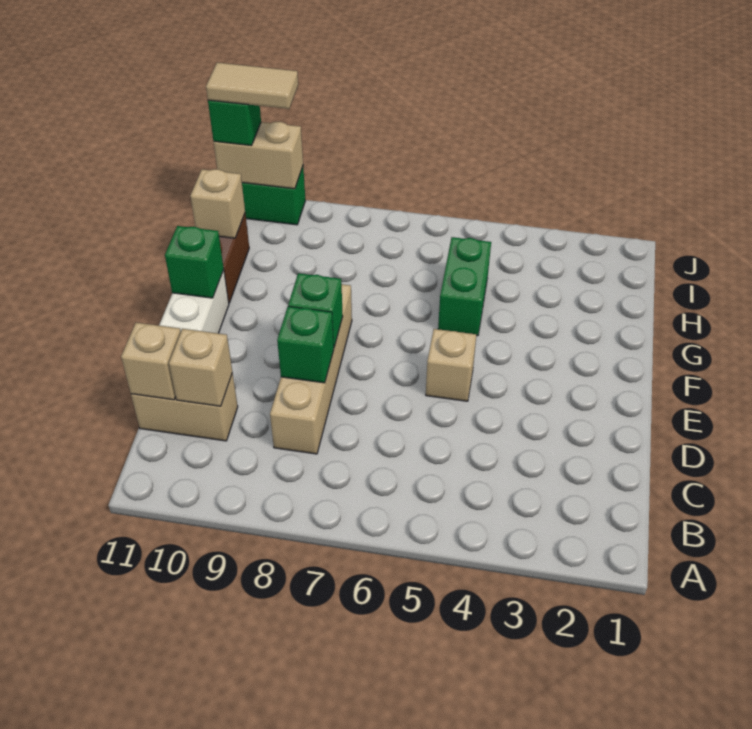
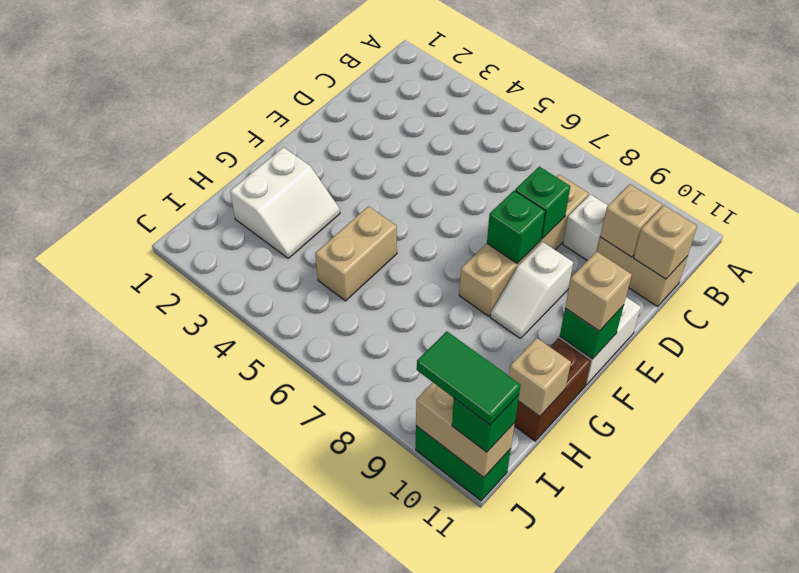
none -> white 1x1 brick [563,194,608,261]
tan 1x1 brick [426,329,476,401] -> tan 1x1 brick moved to [565,251,632,331]
none -> white 1x2 slope [490,242,573,338]
none -> white 2x2 slope [230,147,340,258]
green 1x2 brick [438,237,491,336] -> tan 1x2 brick [315,206,397,301]
tan 1x2 tile [206,63,298,109] -> green 1x2 tile [417,331,521,425]

